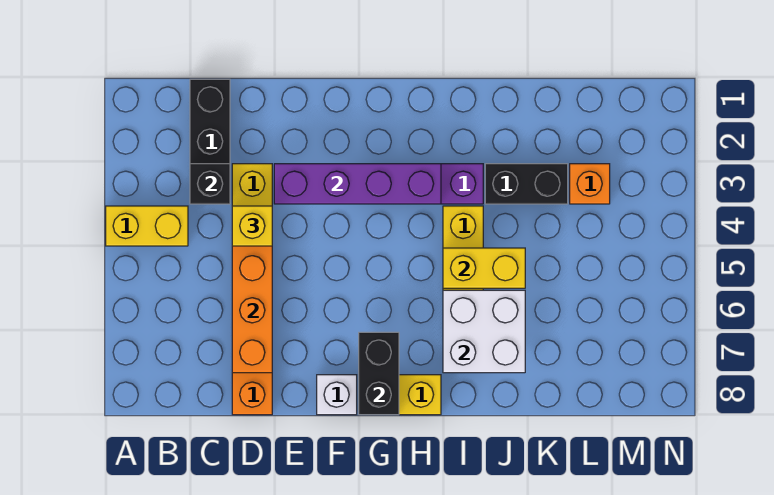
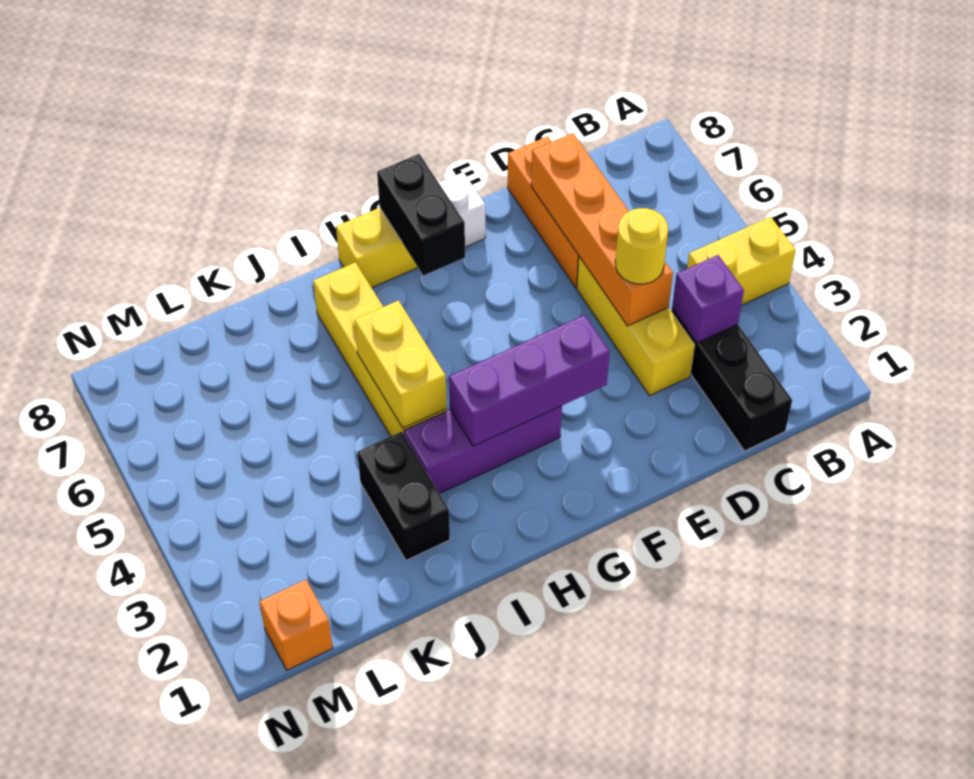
black 1x1 brick [190,164,230,204] -> purple 1x1 brick [672,255,744,343]
yellow 1x1 brick [232,206,272,246] -> yellow 1x1 round brick [615,208,668,284]
purple 1x4 brick [274,164,441,204] -> purple 1x3 brick [449,315,610,447]
yellow 1x2 brick [443,248,525,288] -> yellow 1x2 brick turned to [354,300,447,428]
white 2x2 brick [443,290,525,373] -> none
black 1x2 brick [485,164,568,204] -> black 1x2 brick turned to [357,432,450,560]
orange 1x1 brick [570,164,610,204] -> orange 1x1 brick moved to [259,580,333,670]

